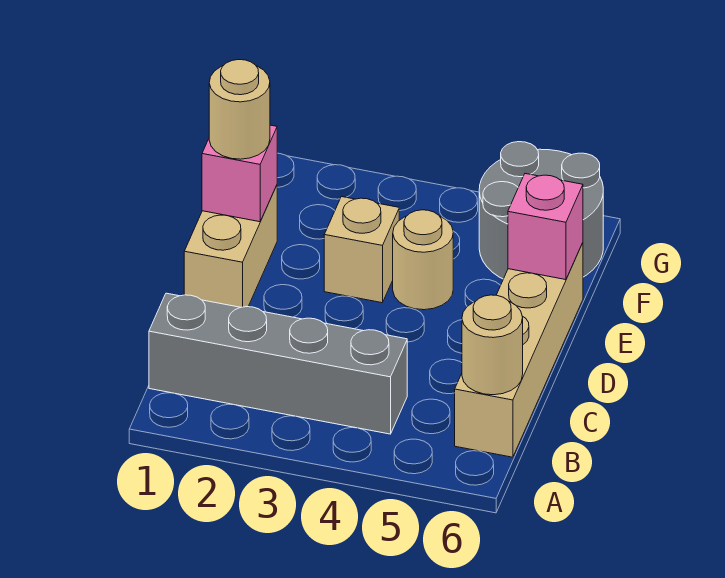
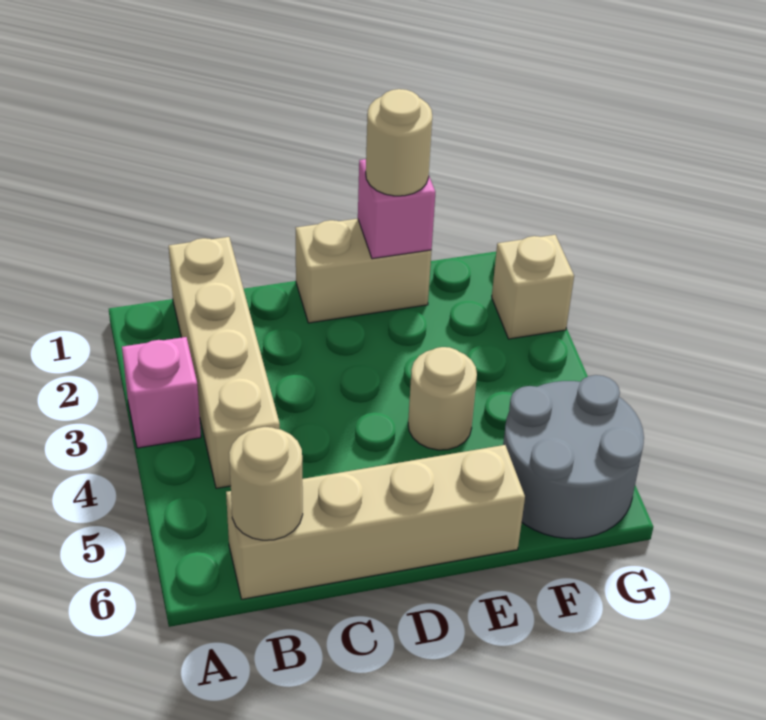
grey 1x4 brick [149,293,407,434] -> tan 1x4 brick [169,237,280,488]
tan 1x1 brick [324,197,399,303] -> tan 1x1 brick moved to [492,235,574,339]
pink 1x1 brick [508,174,583,280] -> pink 1x1 brick moved to [122,337,201,448]

